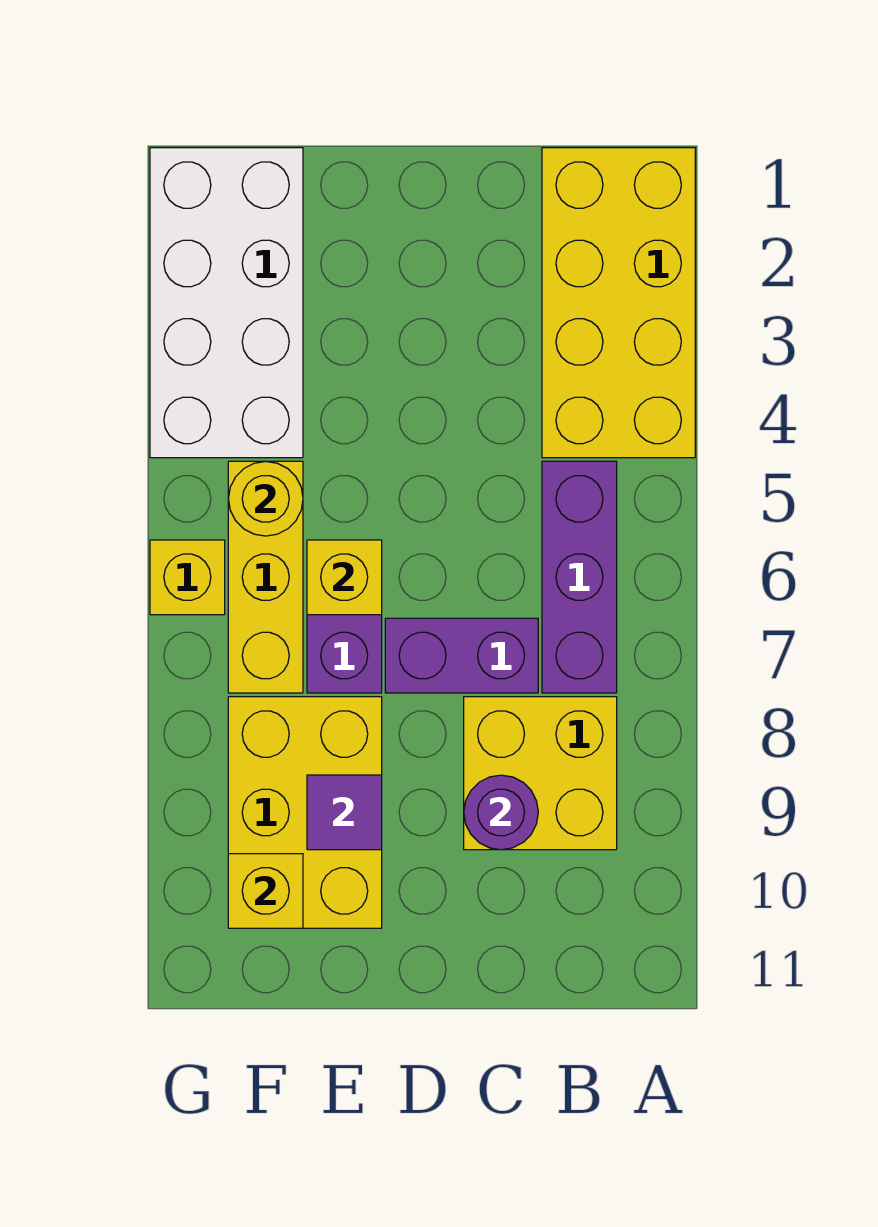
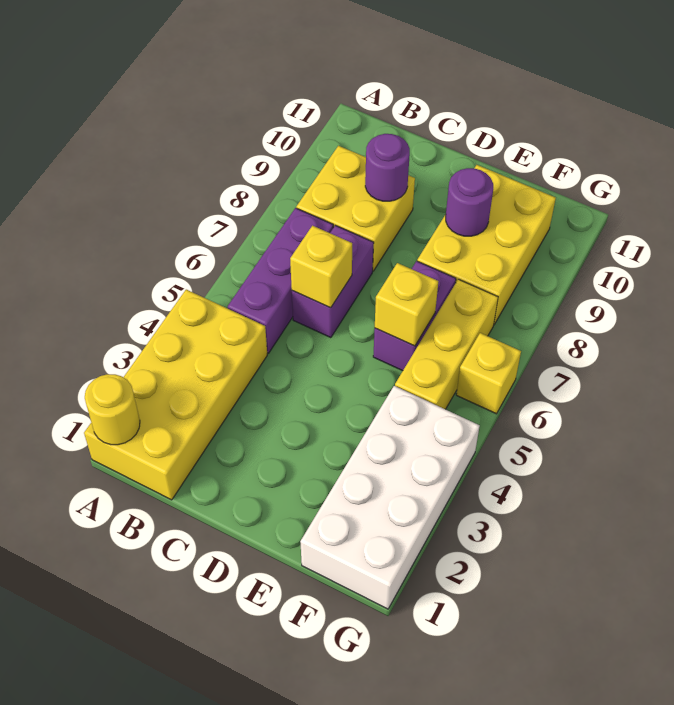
purple 1x2 brick [385,618,538,693] -> purple 1x2 brick turned to [292,225,374,338]
purple 1x1 tile [307,775,382,850] -> purple 1x1 round brick [446,168,493,236]
yellow 1x1 round brick [228,461,303,536] -> yellow 1x1 round brick moved to [85,374,140,445]
yellow 1x1 brick [228,854,303,928] -> yellow 1x1 brick moved to [290,226,352,308]

